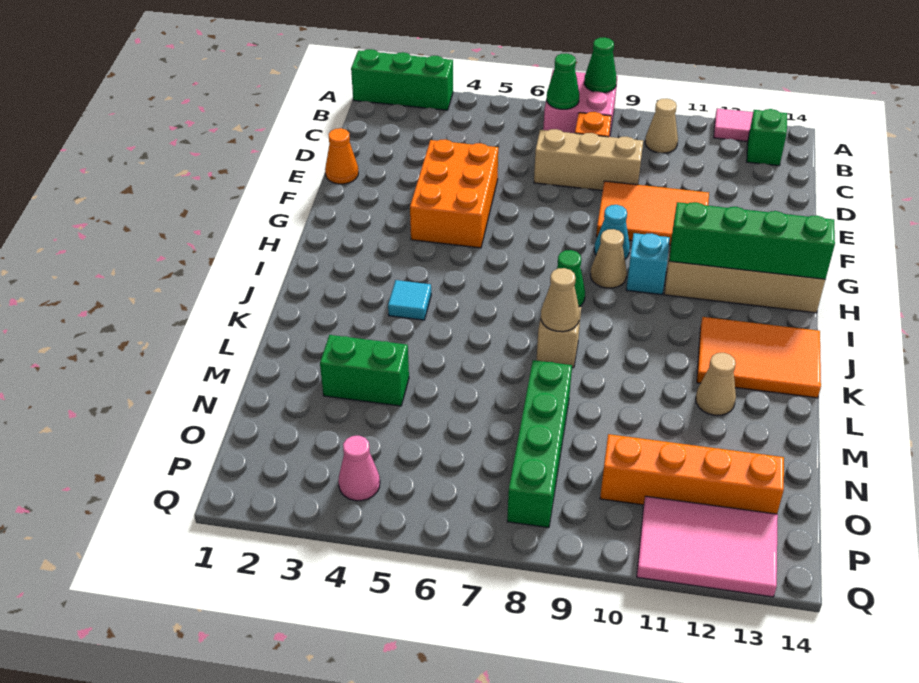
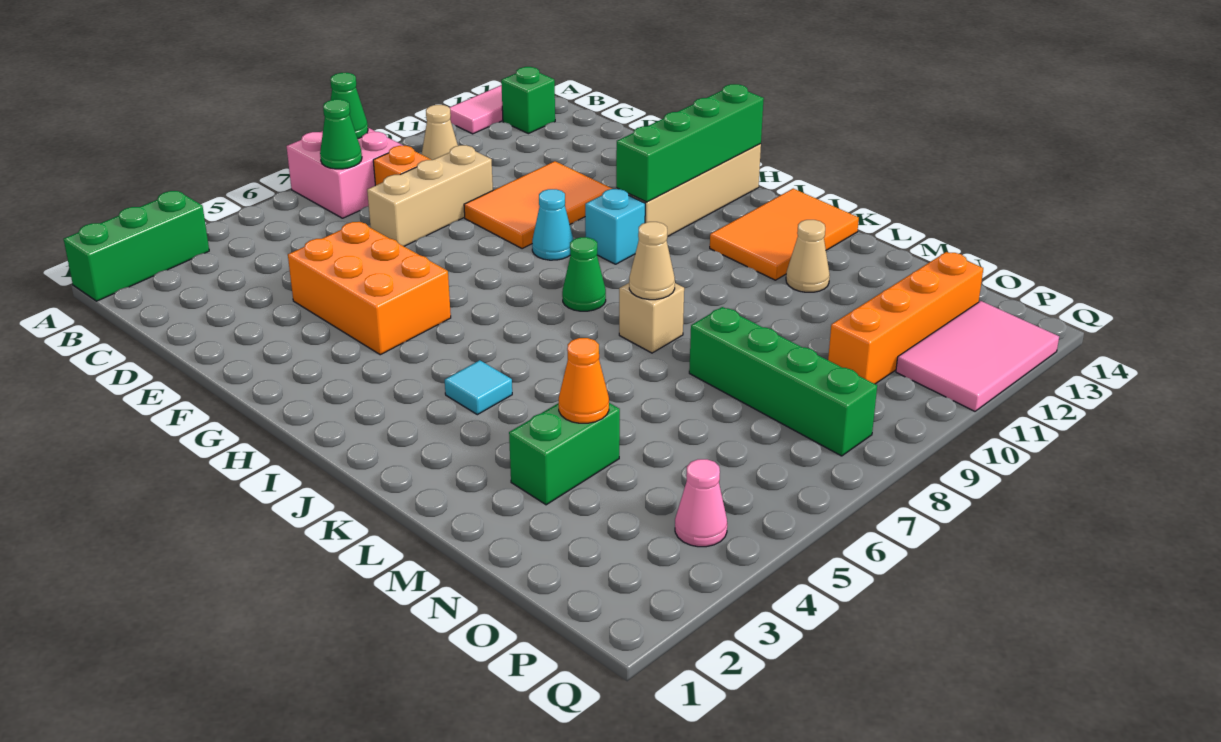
orange 1x1 cone [325,128,358,184] -> orange 1x1 cone moved to [559,338,609,423]
tan 1x1 cone [591,229,627,288] -> none

